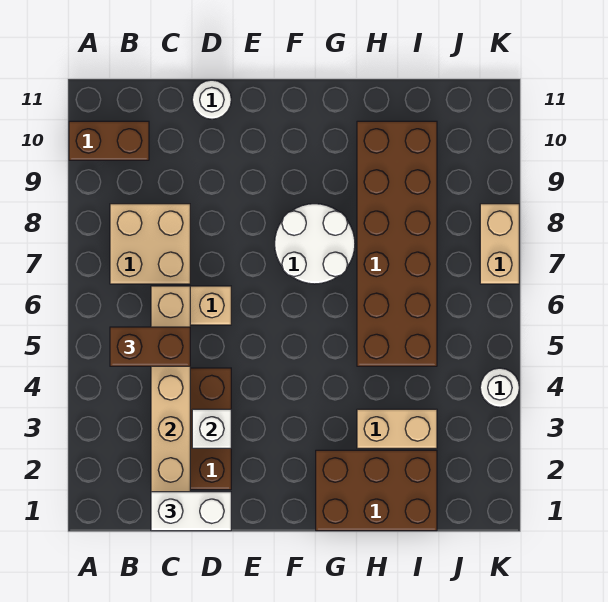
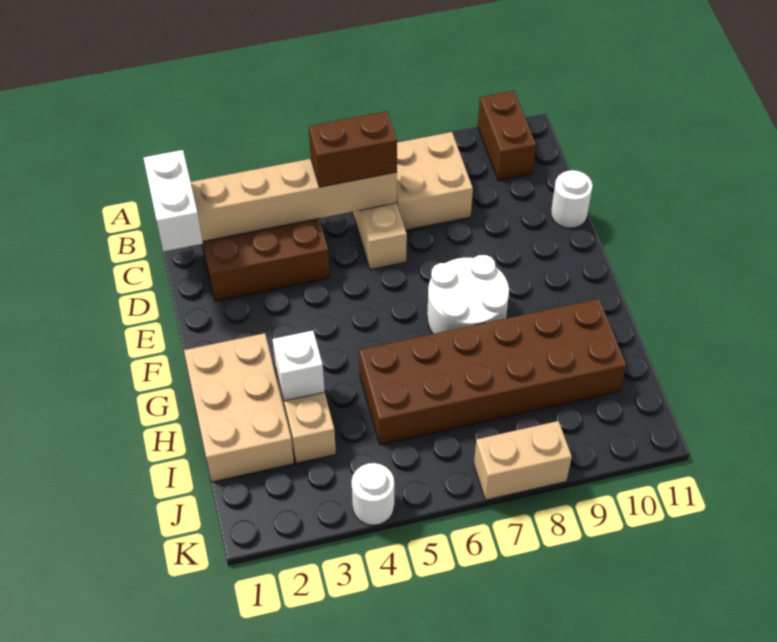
brown 1x2 brick [110,327,190,366] -> brown 1x2 brick turned to [309,111,397,187]
white 1x1 brick [192,409,231,448] -> white 1x1 brick moved to [272,331,325,401]
brown 2x3 brick [316,450,437,531] -> tan 2x3 brick [184,333,294,482]

